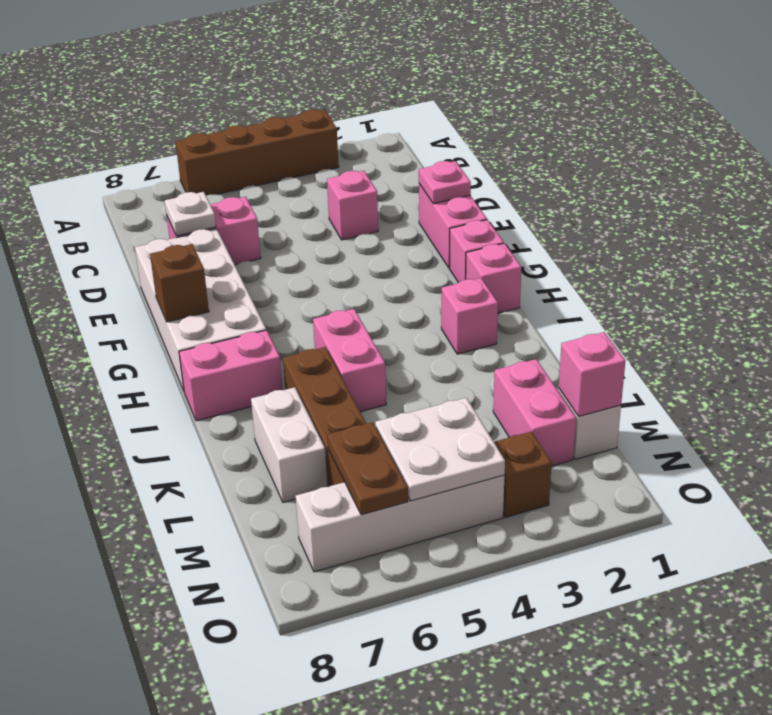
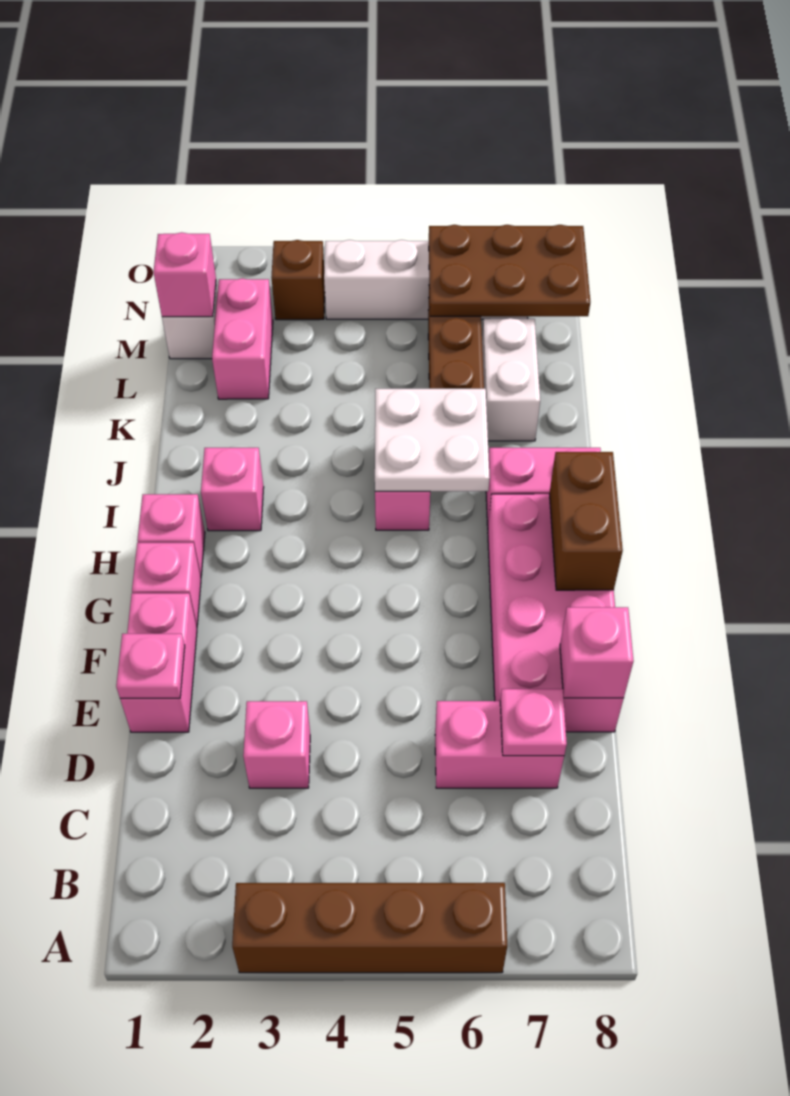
white 1x1 plate [165,192,216,236] -> pink 1x1 plate [500,689,567,756]
white 2x4 brick [135,229,266,391] -> pink 2x4 brick [488,494,624,732]
none -> pink 1x1 brick [560,607,634,698]
brown 1x1 brick [150,244,209,322] -> brown 1x2 brick [549,452,623,590]
white 2x2 plate [375,398,505,501] -> white 2x2 plate moved to [375,389,490,491]
brown 1x2 plate [327,422,408,515] -> brown 2x3 plate [429,225,590,316]

